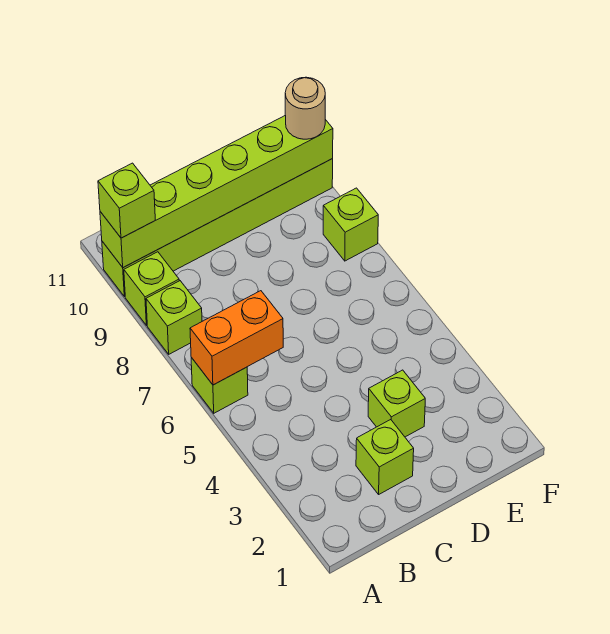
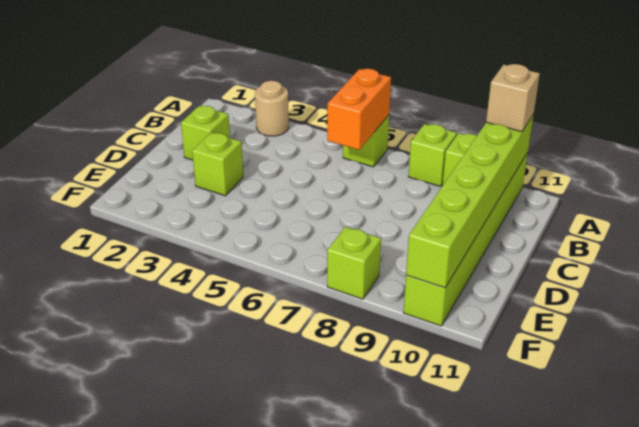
lime 1x1 brick [98,163,155,238] -> tan 1x1 brick [486,64,540,132]
tan 1x1 round brick [285,77,325,139] -> tan 1x1 round brick moved to [255,81,289,136]

